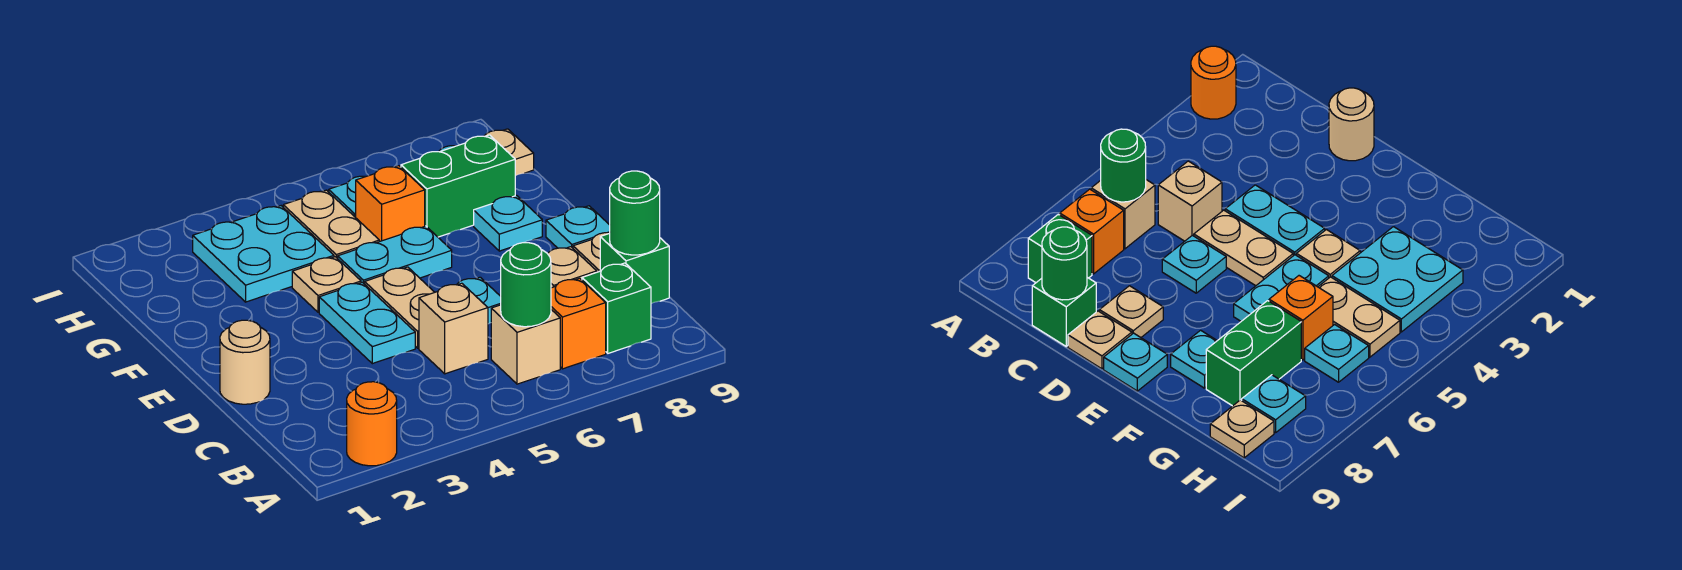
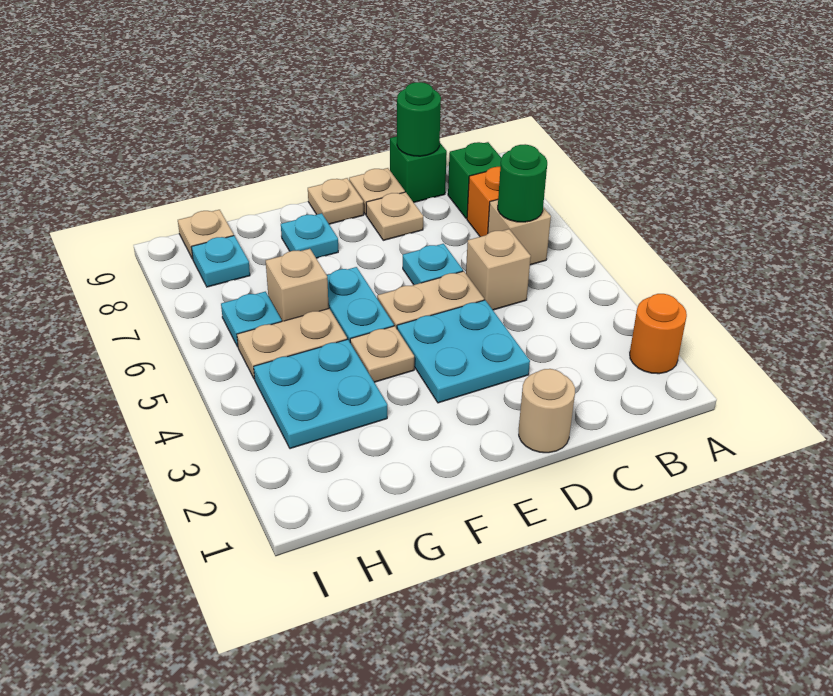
cyan 1x2 plate [319,282,415,364] -> cyan 2x2 plate [397,300,530,403]
cyan 1x1 plate [546,206,610,248] -> tan 1x1 plate [308,178,364,224]
orange 1x1 brick [356,166,425,242] -> tan 1x1 brick [266,249,329,321]
green 1x2 brick [401,135,515,237] -> none

